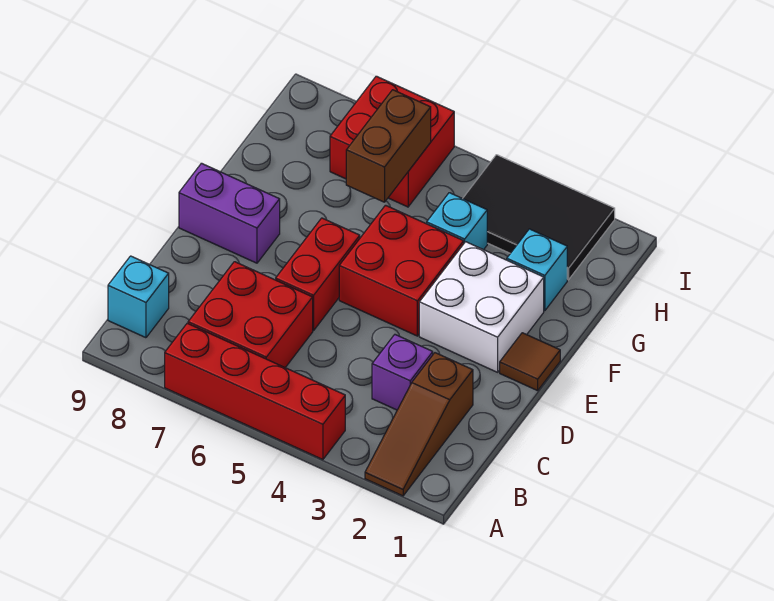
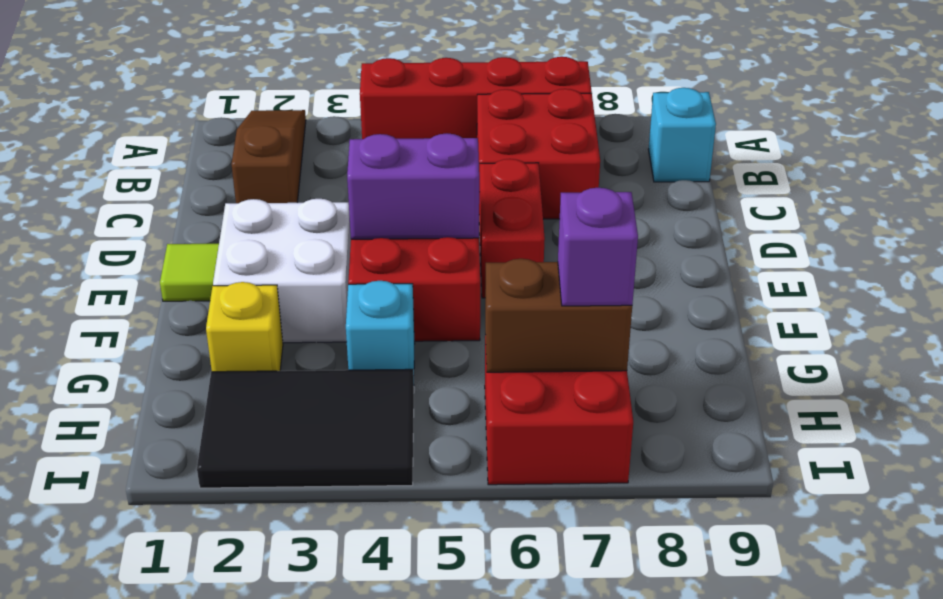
purple 1x1 brick [372,335,433,410] -> purple 1x1 brick moved to [558,188,638,306]
brown 1x1 tile [500,333,560,391] -> lime 1x1 tile [160,244,219,301]
purple 1x2 brick [179,163,280,263] -> purple 1x2 brick moved to [347,133,479,239]
cyan 1x1 brick [507,229,567,311] -> yellow 1x1 brick [206,282,283,372]
brown 1x2 brick [346,90,431,202] -> brown 1x2 brick turned to [485,259,632,372]

